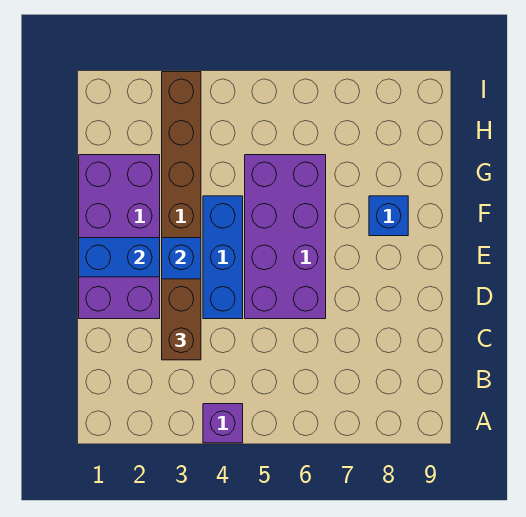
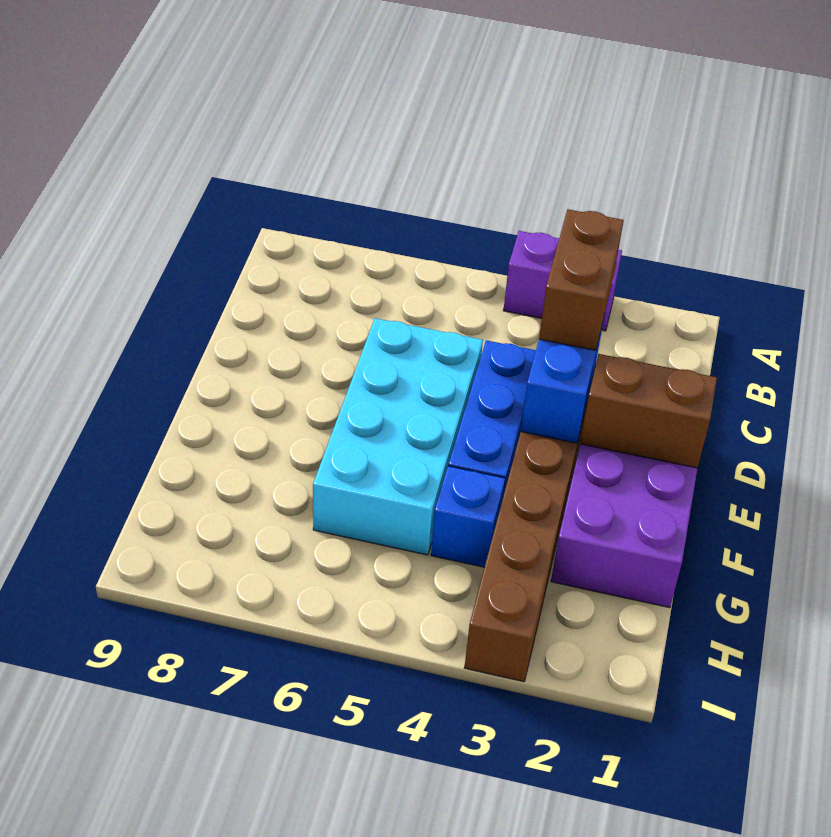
purple 1x1 brick [203,404,243,443] -> purple 1x2 brick [503,231,622,331]
purple 2x4 brick [245,155,326,319] -> cyan 2x4 brick [313,318,483,555]
blue 1x2 brick [79,238,160,277] -> brown 1x2 brick [580,354,717,468]
blue 1x1 brick [369,196,408,236] -> blue 1x1 brick moved to [431,466,505,567]

